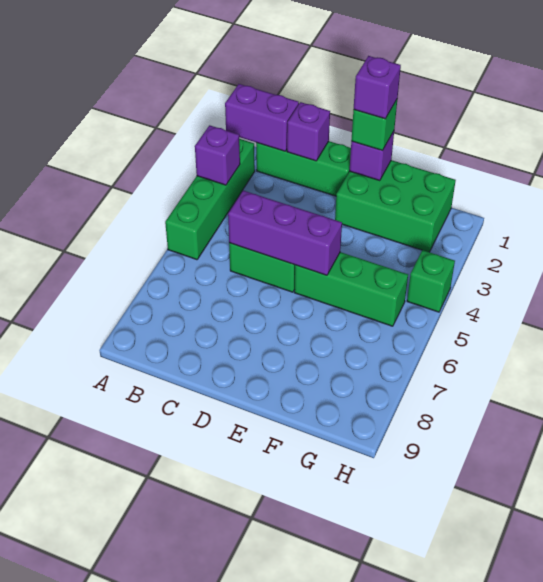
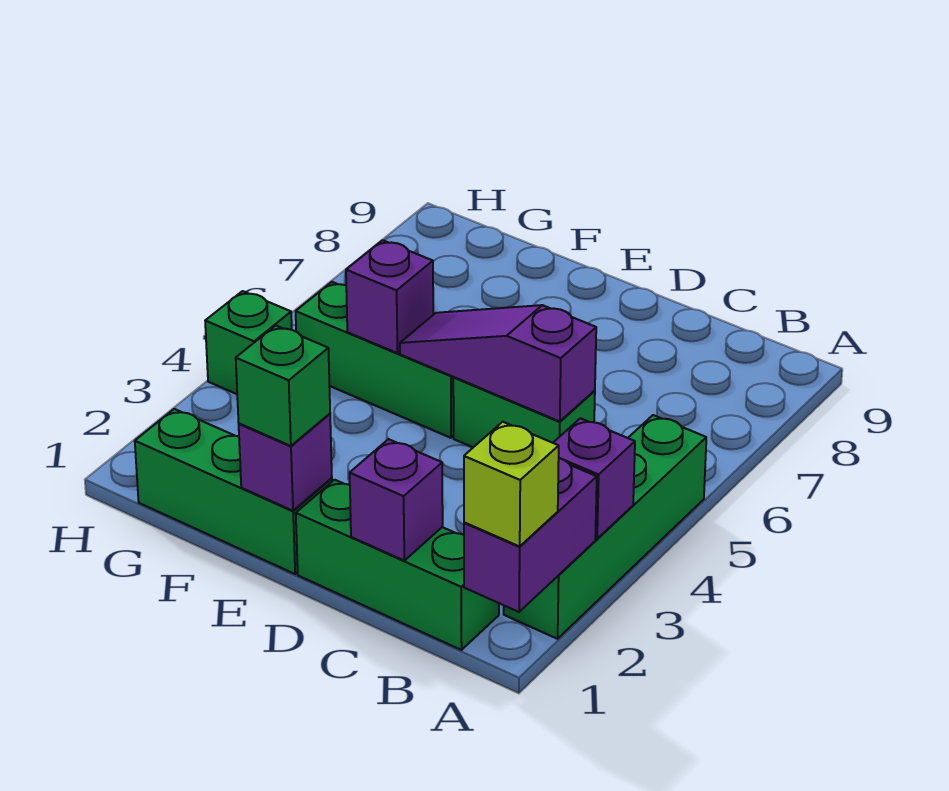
purple 1x2 brick [225,84,299,151] -> purple 1x2 brick turned to [464,458,597,612]
none -> lime 1x1 brick [464,422,559,546]
purple 1x3 brick [228,191,342,275] -> purple 1x3 slope [400,305,596,422]
green 2x3 brick [335,160,456,252] -> green 1x3 brick [135,409,332,574]
purple 1x1 brick [354,56,401,119] -> purple 1x1 brick moved to [346,240,433,353]

